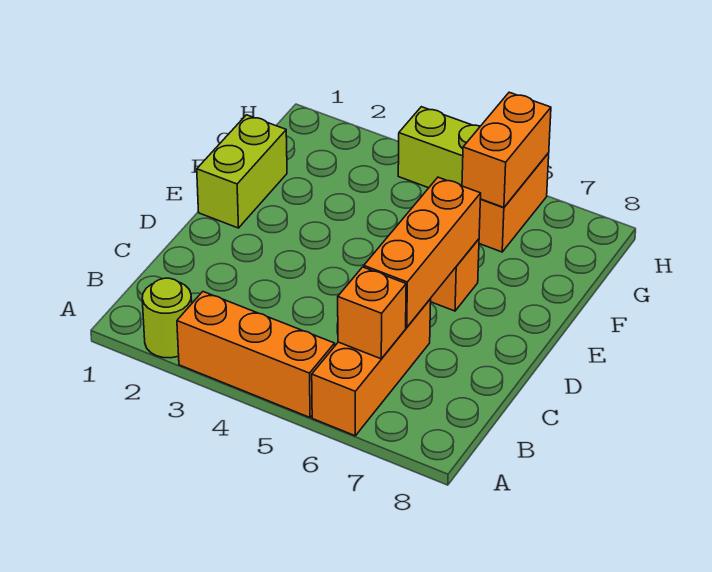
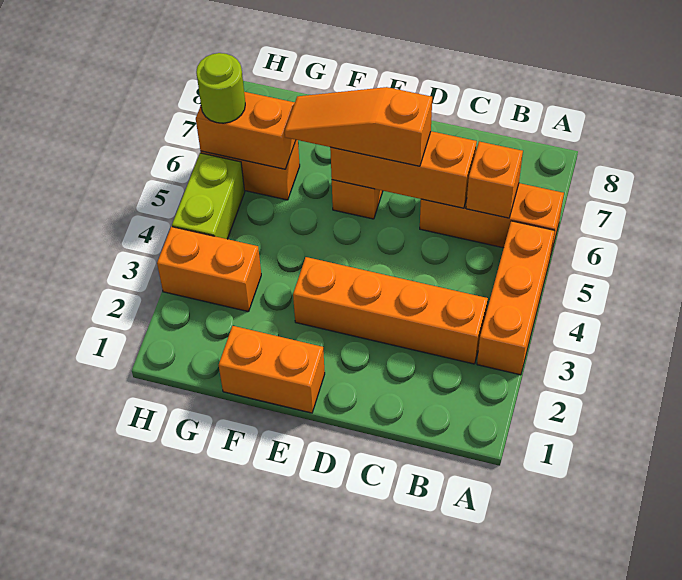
lime 1x1 round brick [142,278,192,358] -> lime 1x1 round brick moved to [196,53,245,123]
none -> orange 1x4 brick [293,257,488,364]
none -> orange 1x3 slope [285,87,432,166]
lime 1x2 brick [197,115,287,228] -> orange 1x2 brick [219,326,325,413]
none -> orange 1x2 brick [157,227,261,312]

